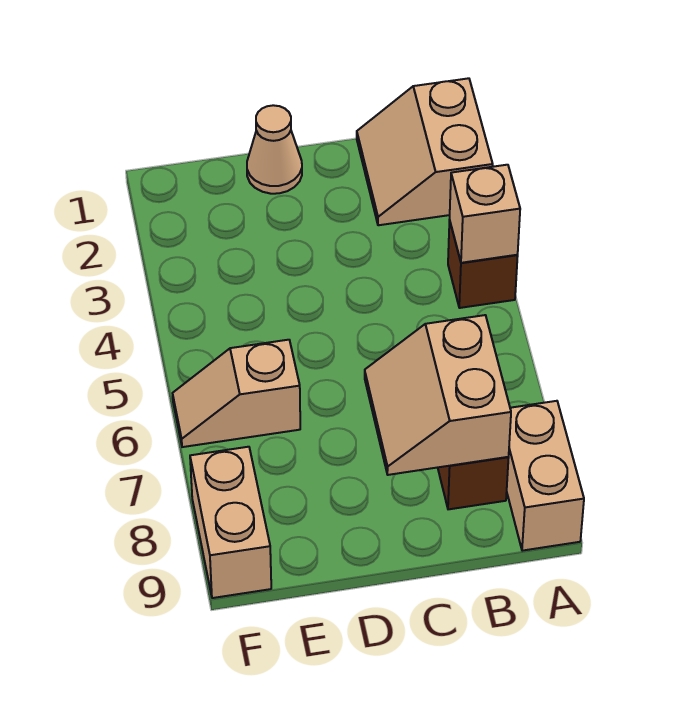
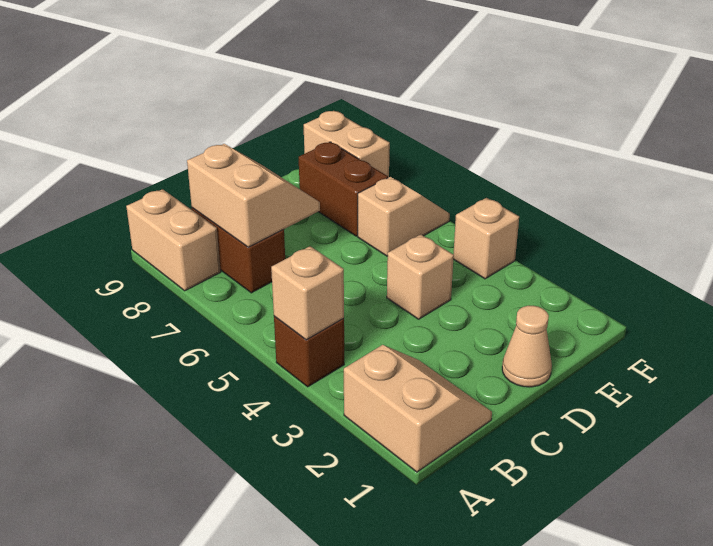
none -> tan 1x1 brick [387,234,454,319]
none -> brown 1x2 brick [299,142,388,236]
none -> tan 1x1 brick [453,198,519,279]

